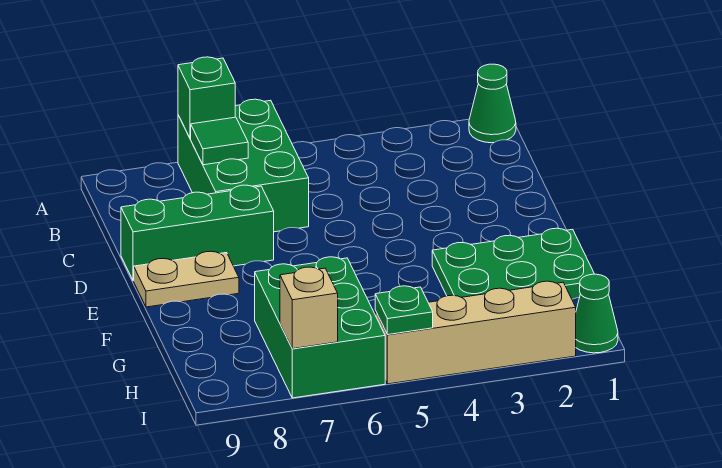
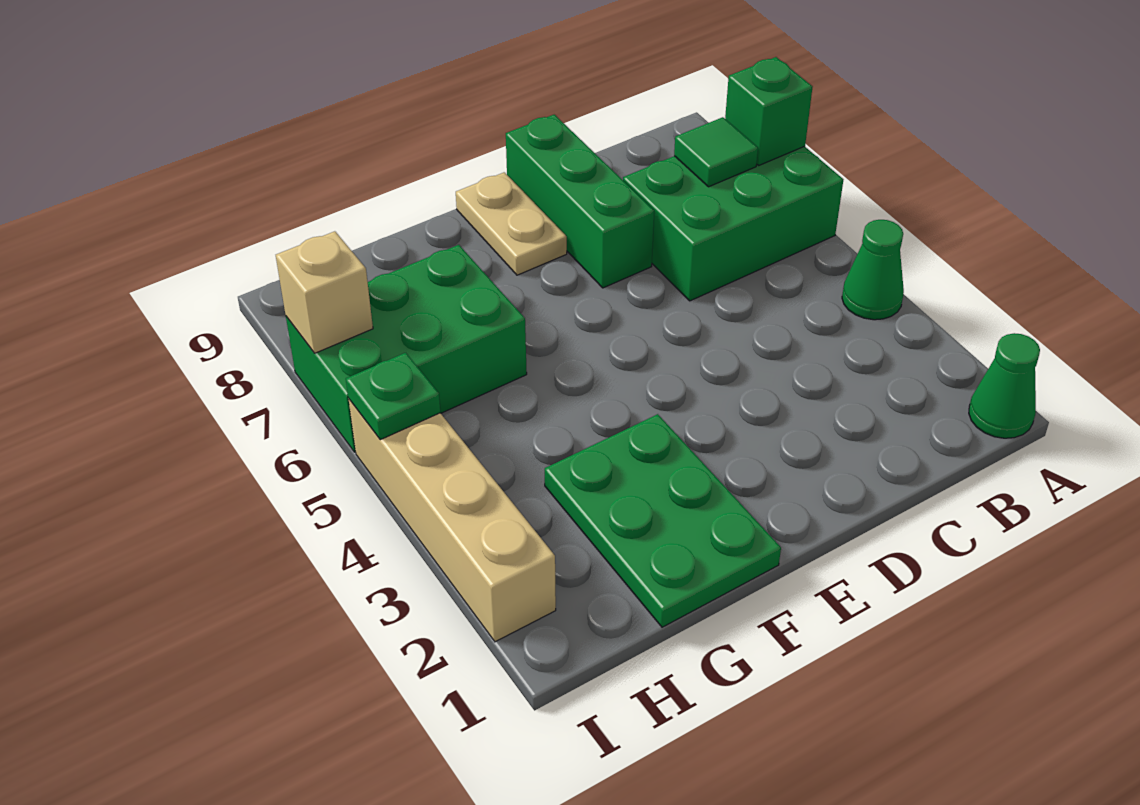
green 1x1 cone [576,274,618,353] -> green 1x1 cone moved to [842,220,904,320]

